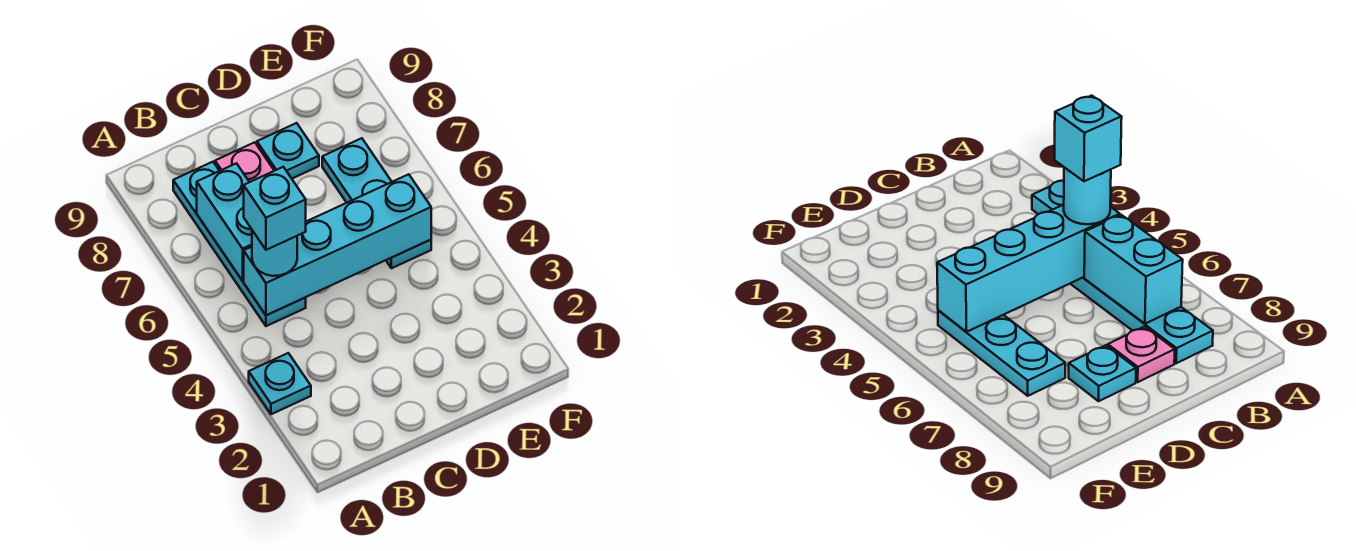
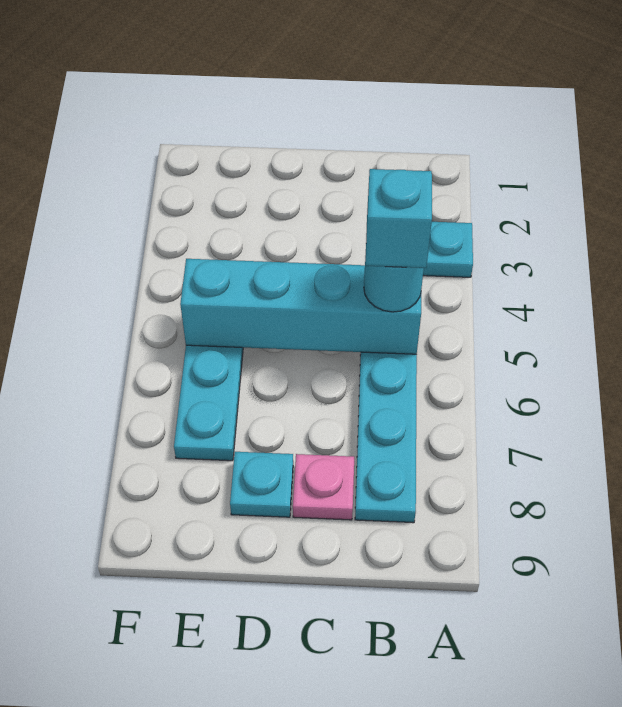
cyan 1x2 brick [197,163,252,281] -> none

